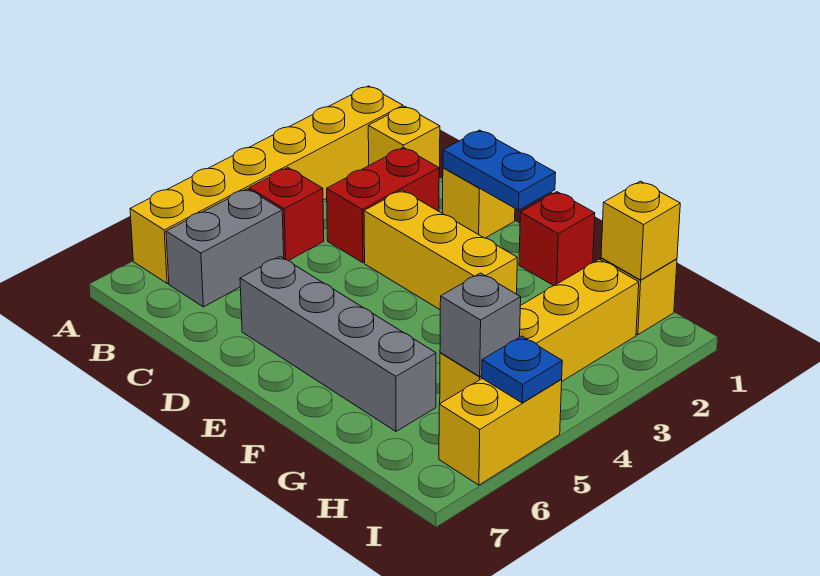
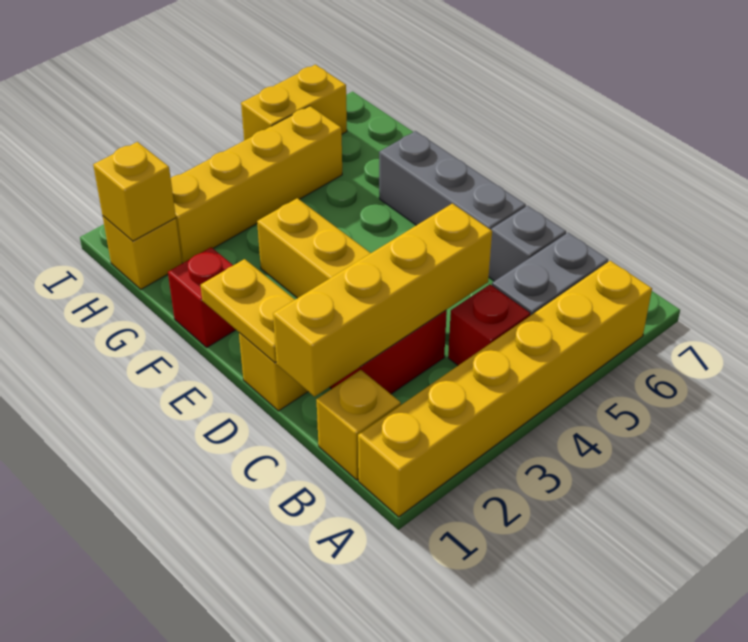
none -> yellow 1x4 brick [273,204,492,397]
blue 1x2 plate [443,130,556,210] -> yellow 1x2 plate [201,259,295,363]
grey 1x4 brick [240,256,436,431] -> grey 1x3 brick [379,131,526,230]
grey 1x1 brick [440,273,521,376] -> grey 1x1 brick moved to [489,206,566,281]
blue 1x1 plate [482,336,562,403] -> none

